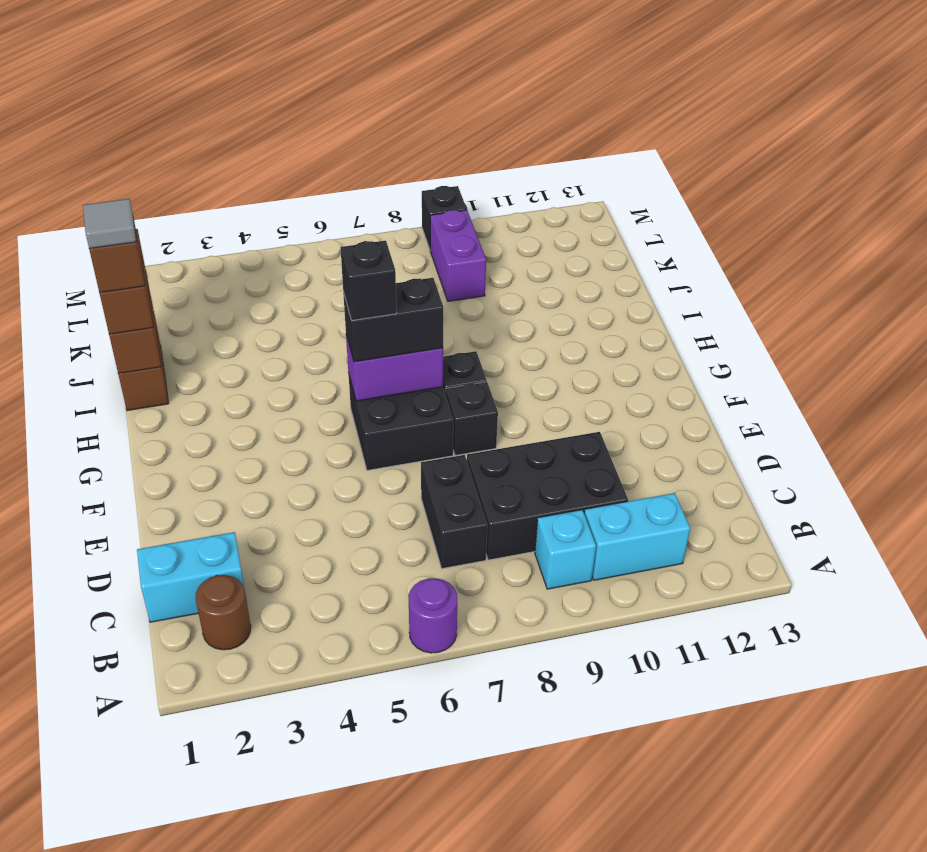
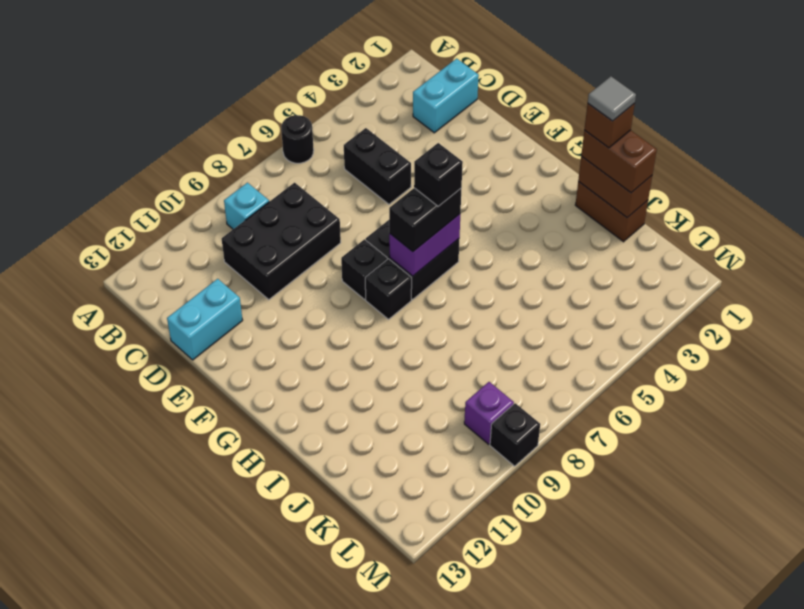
purple 1x1 round brick [409,578,457,653] -> black 1x1 round brick [281,115,314,163]
brown 1x1 round brick [196,575,251,650] -> none
cyan 1x2 brick [584,493,690,580] -> cyan 1x2 brick moved to [167,279,243,360]
black 1x2 brick [421,455,487,569] -> black 1x2 brick moved to [344,128,411,204]
purple 1x2 brick [430,210,486,301] -> purple 1x1 brick [464,382,514,444]

